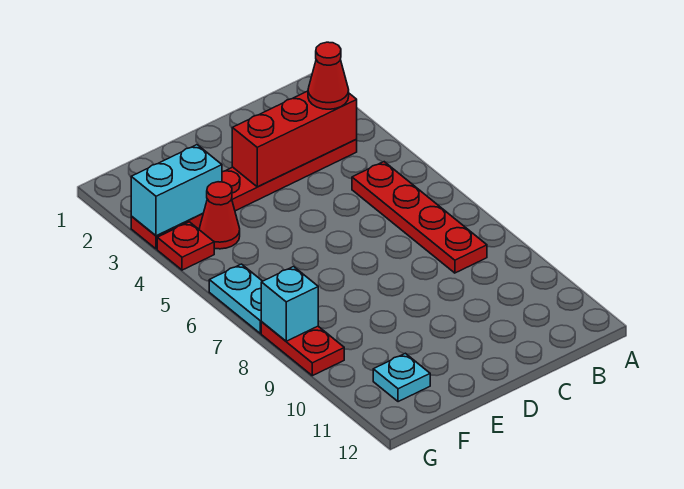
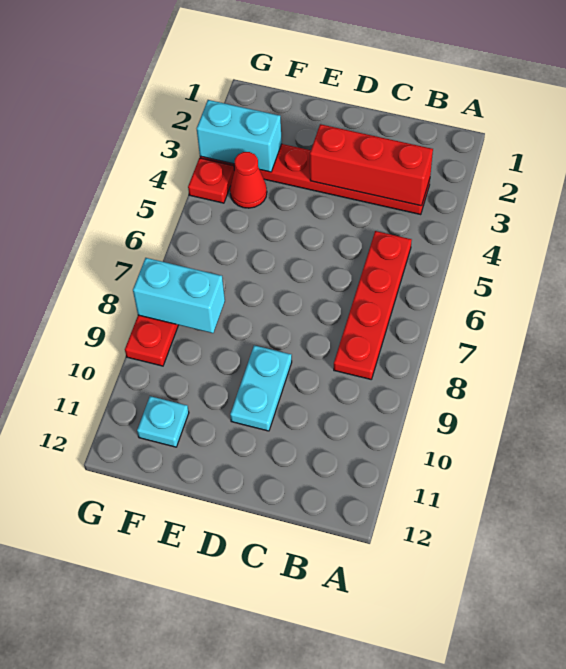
red 1x1 cone [308,42,349,109] -> none
cyan 1x2 plate [209,264,262,333] -> cyan 1x2 plate moved to [230,345,292,431]
cyan 1x1 brick [261,267,318,341] -> cyan 1x2 brick [133,258,225,333]

